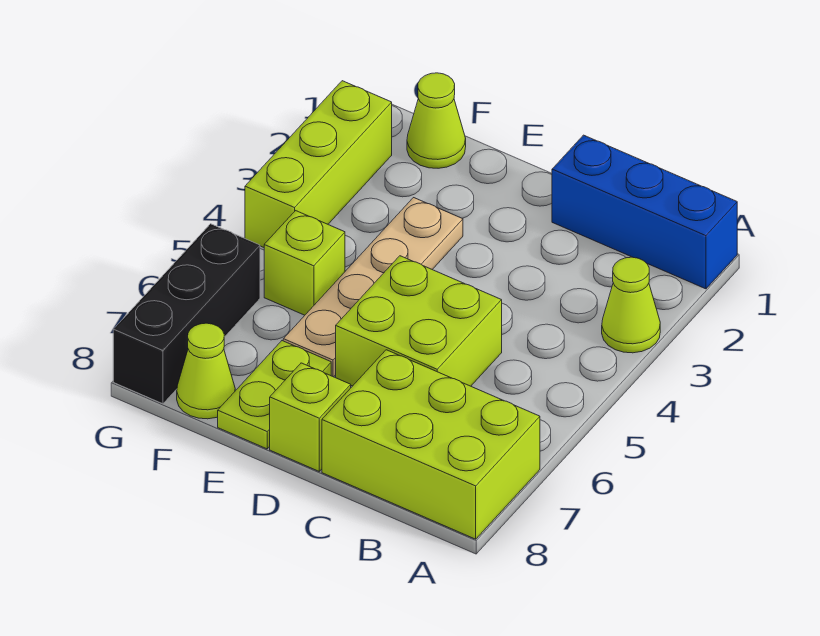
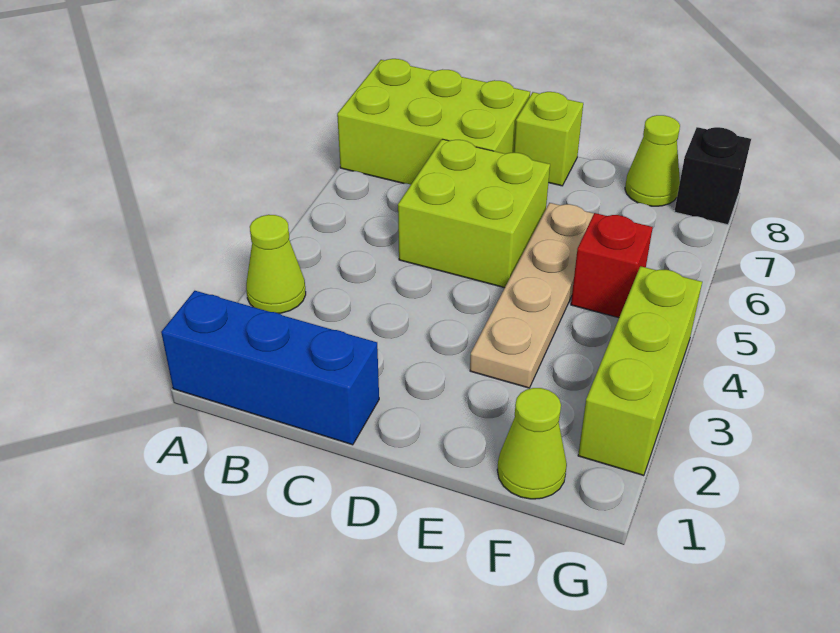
lime 1x2 plate [218,341,331,449] -> none
lime 1x1 brick [264,211,345,315] -> red 1x1 brick [571,213,653,318]
black 1x3 brick [113,224,260,404] -> black 1x1 brick [674,127,751,225]

